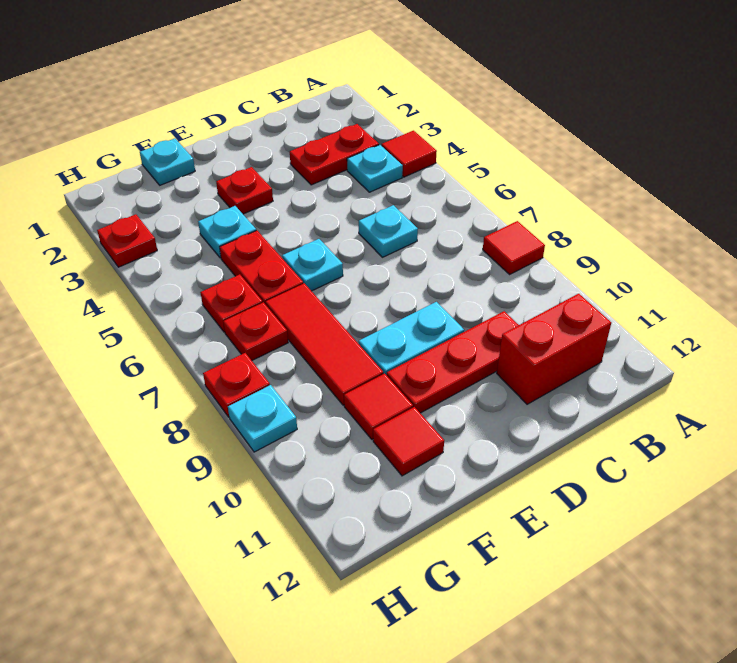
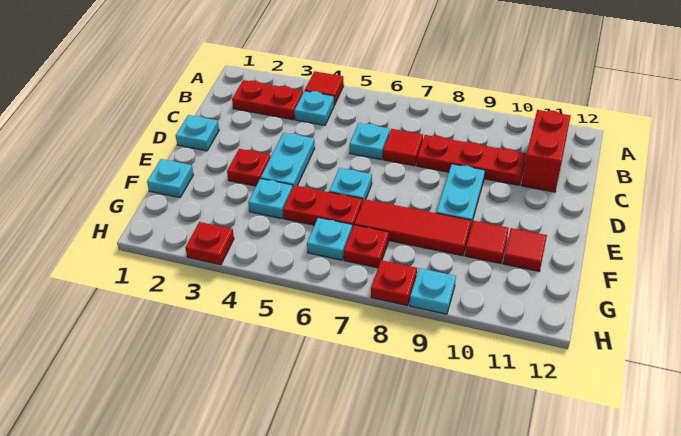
red 1x1 tile [483,221,545,274] -> red 1x1 tile moved to [383,129,423,166]
red 1x2 plate [290,124,379,185] -> red 1x2 plate turned to [232,80,303,120]
red 1x3 plate [387,311,518,413] -> red 1x3 plate turned to [417,135,526,185]
none -> cyan 1x1 plate [176,115,219,151]
none -> cyan 1x2 plate [261,133,315,186]
red 1x1 plate [200,274,263,332] -> cyan 1x1 plate [307,218,352,260]

